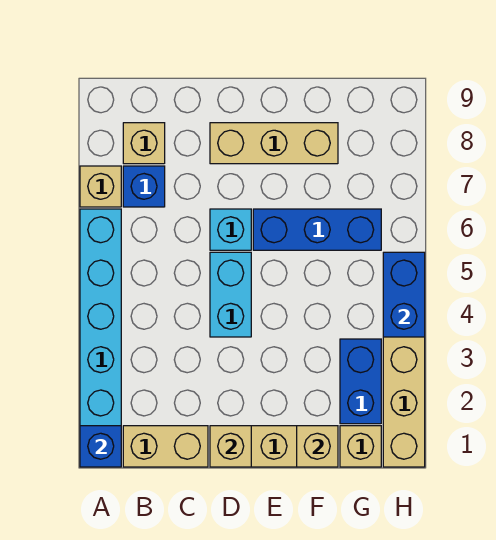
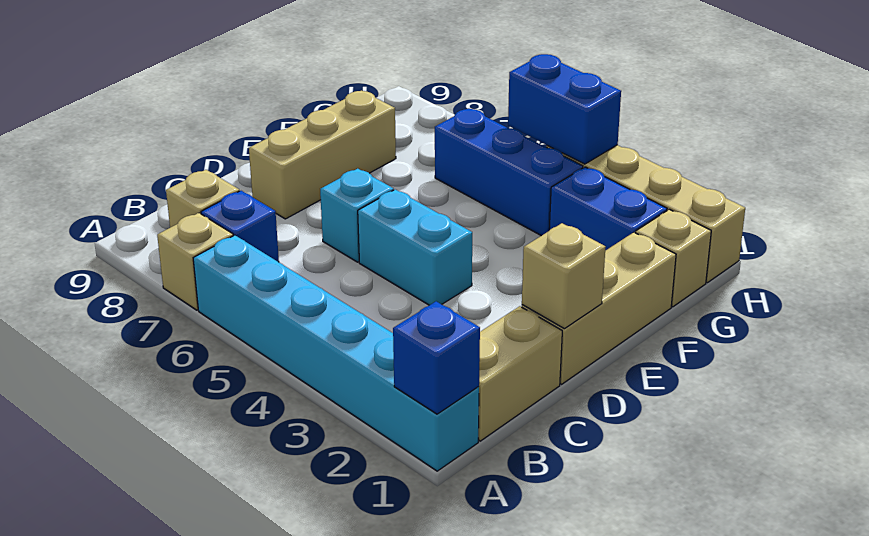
blue 1x3 brick [253,209,381,250] -> blue 1x3 brick turned to [435,108,583,236]
tan 1x1 brick [297,426,338,467] -> none

